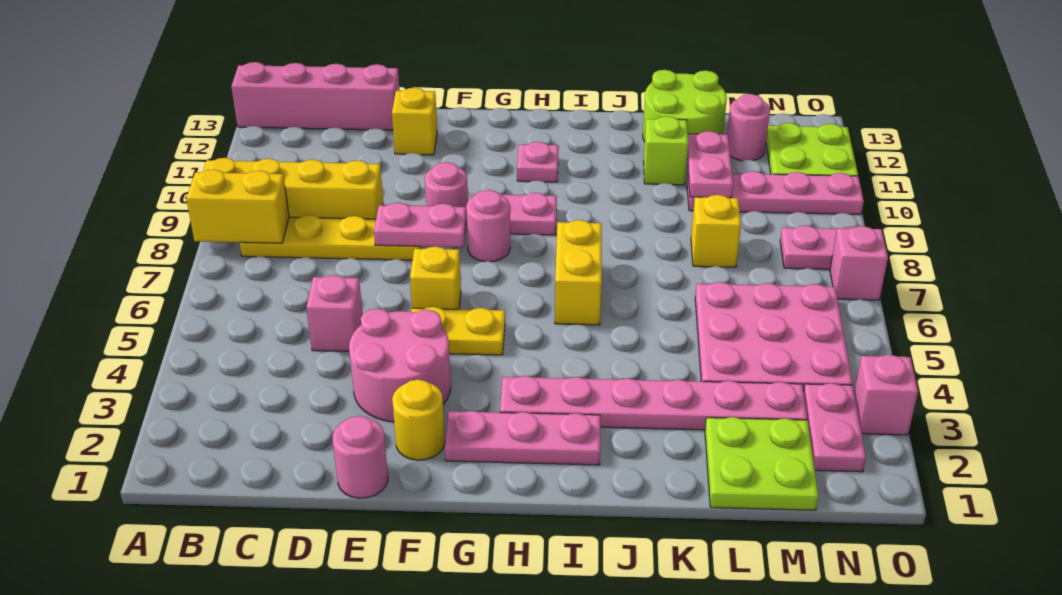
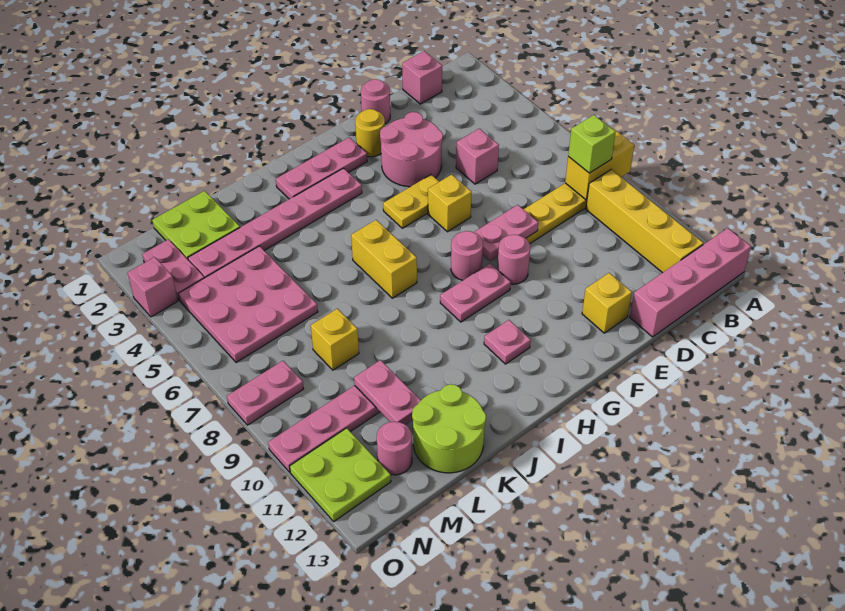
yellow 1x4 brick [203,158,384,219] -> yellow 1x4 brick turned to [586,169,703,273]
lime 1x1 brick [644,116,688,185] -> lime 1x1 brick moved to [568,115,616,173]
pink 1x1 brick [830,226,888,300] -> pink 1x1 brick moved to [402,51,442,104]

